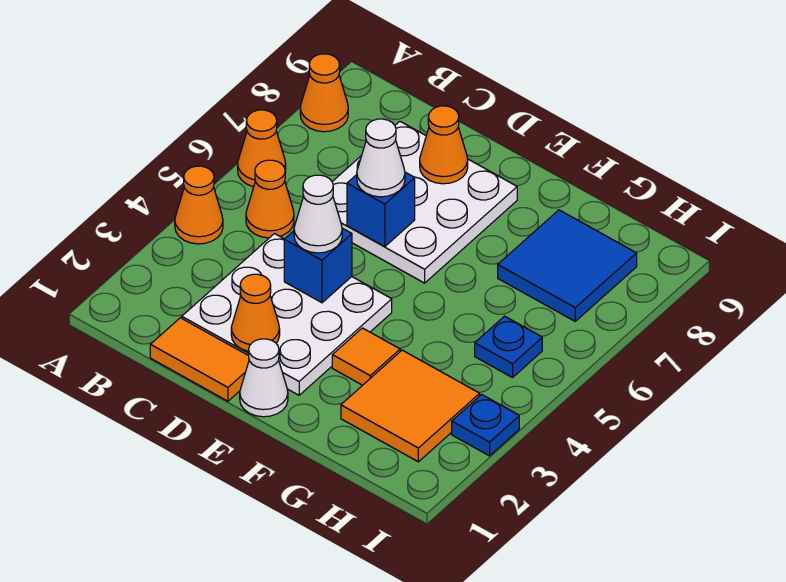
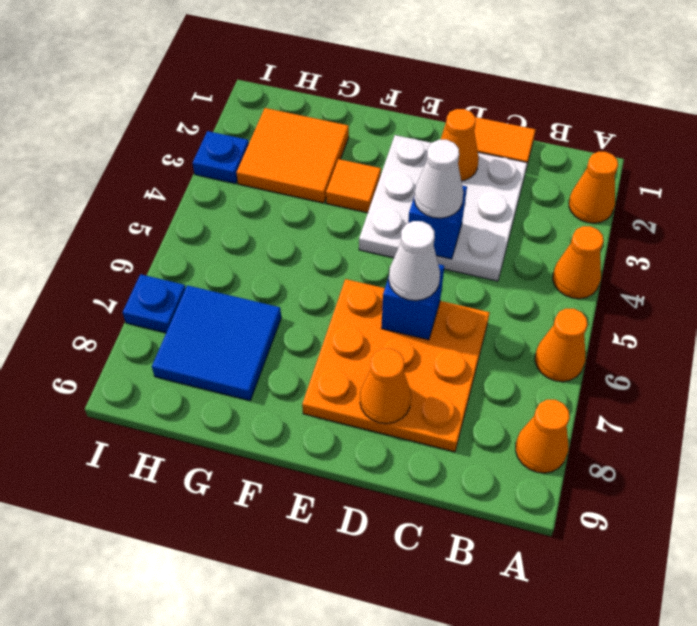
orange 1x1 cone [246,160,294,238] -> orange 1x1 cone moved to [569,152,618,223]
white 3x3 plate [332,122,517,283] -> orange 3x3 plate [302,279,490,452]
white 1x1 cone [240,339,288,417] -> none
blue 1x1 plate [475,316,542,378] -> blue 1x1 plate moved to [123,274,186,333]

